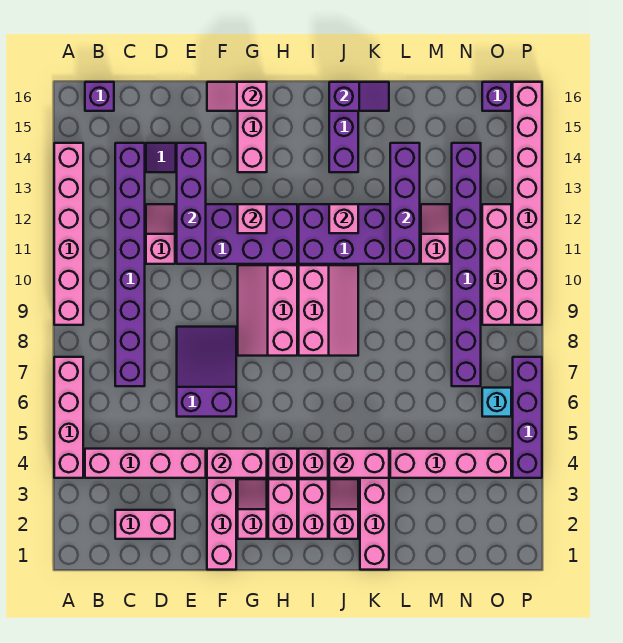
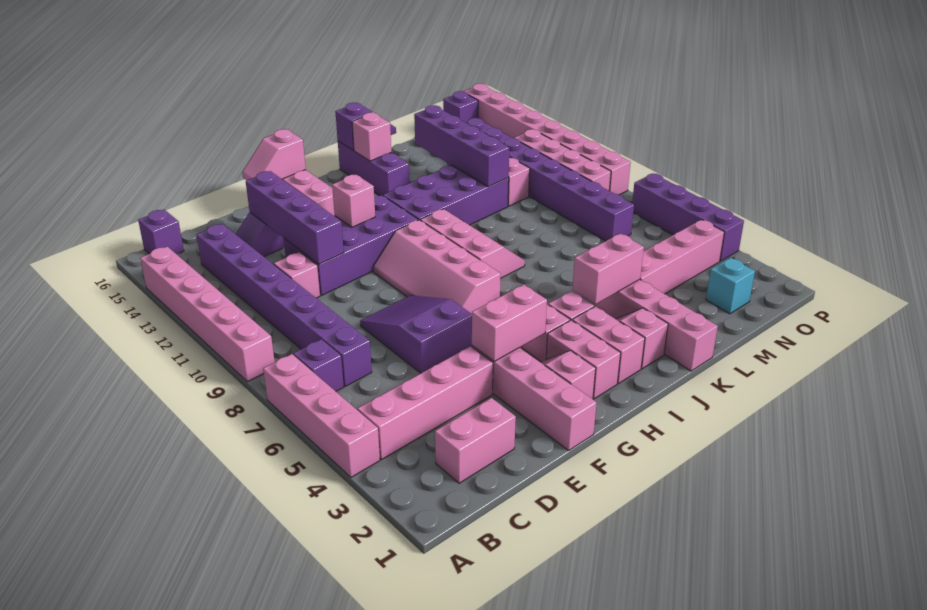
none -> purple 1x1 brick [293,339,344,391]
pink 2x3 slope [238,265,297,356] -> pink 2x4 slope [373,220,501,314]
pink 1x1 brick [329,204,358,233] -> pink 1x1 brick moved to [352,113,391,161]
cyan 1x1 brick [482,388,511,417] -> cyan 1x1 brick moved to [706,258,755,314]

